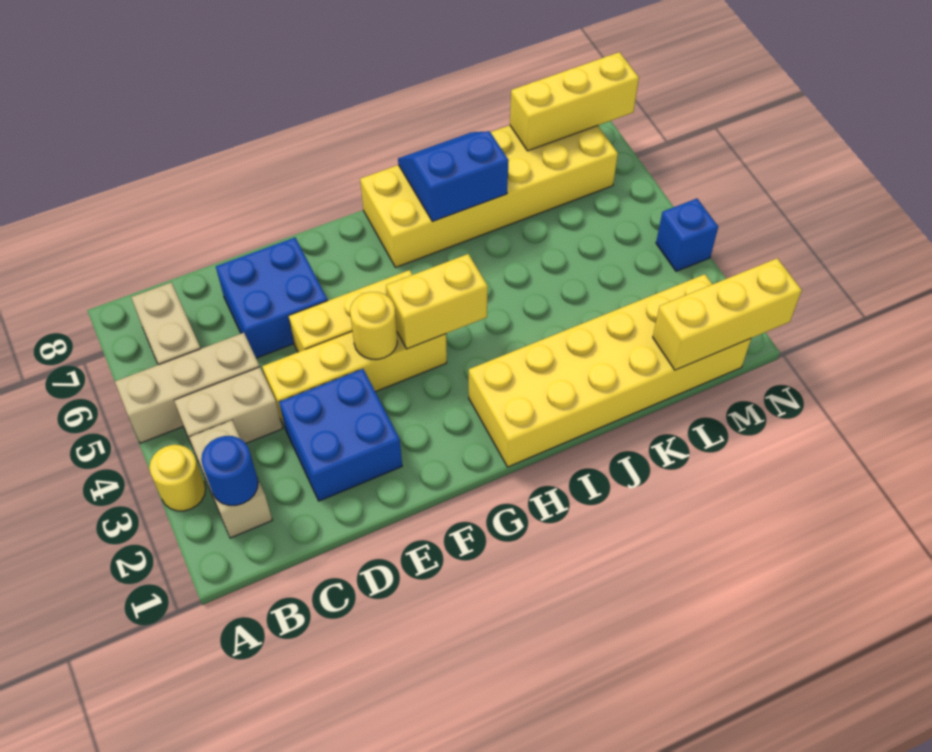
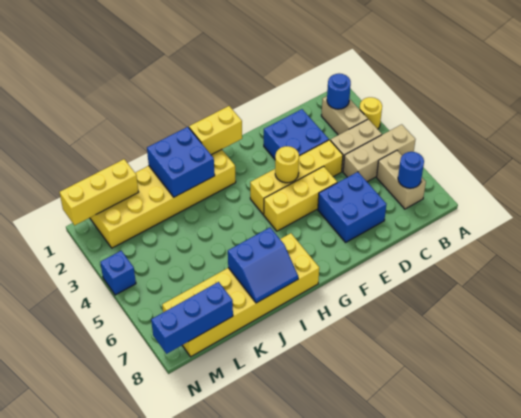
none -> blue 1x1 round brick [398,152,424,188]
yellow 1x2 brick [386,254,488,349] -> yellow 1x2 brick moved to [189,106,242,155]
none -> blue 2x2 brick [147,127,215,197]
yellow 1x3 brick [510,52,639,151] -> blue 1x3 brick [151,282,233,354]

